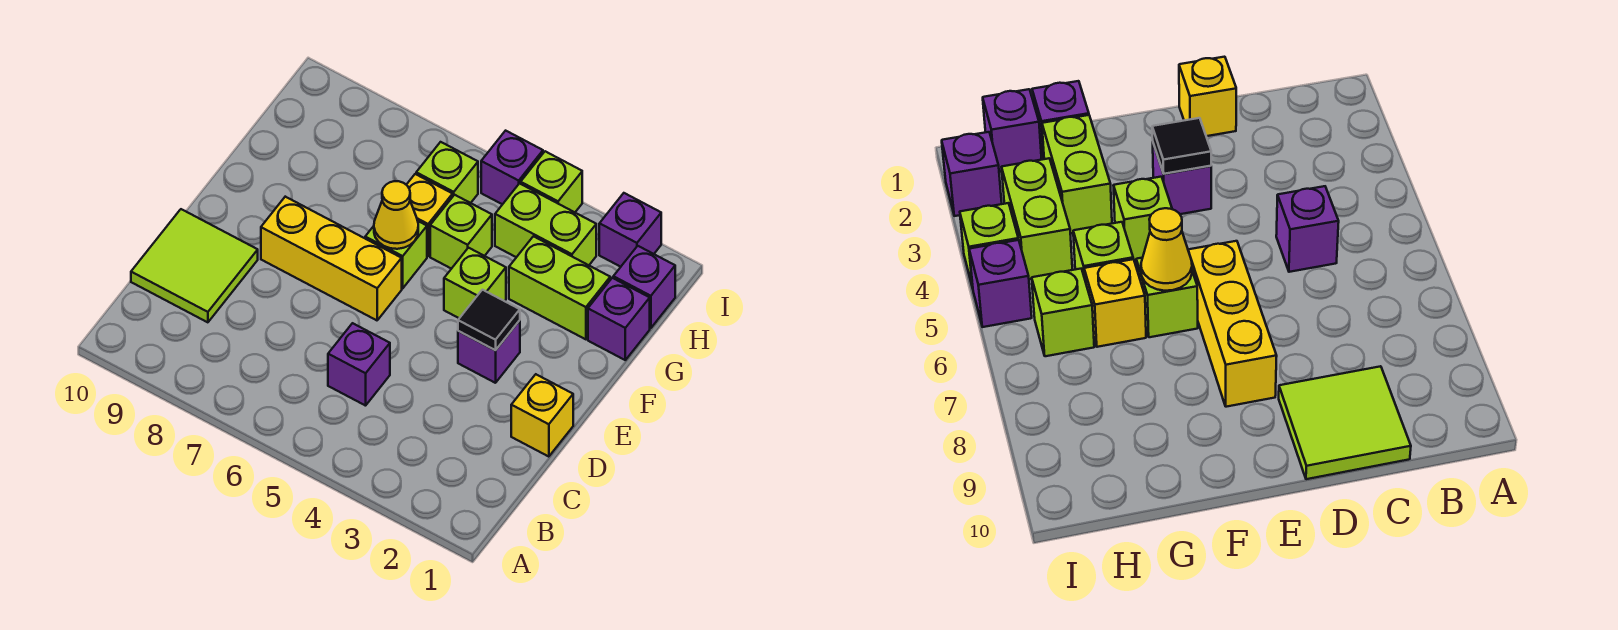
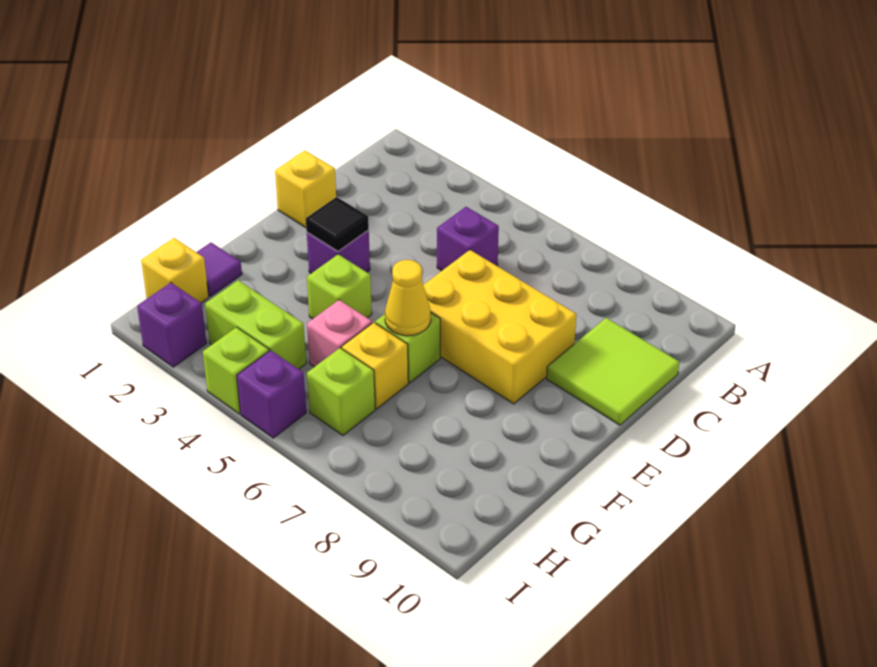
yellow 1x3 brick [261,197,402,320] -> yellow 2x3 brick [423,250,576,404]
purple 1x1 brick [588,278,650,360] -> purple 1x1 tile [196,242,242,296]
lime 1x2 brick [509,236,610,339] -> none
lime 1x1 brick [430,195,492,269] -> pink 1x1 brick [307,300,372,367]
purple 1x1 brick [613,246,675,328] -> yellow 1x1 brick [141,238,209,303]

